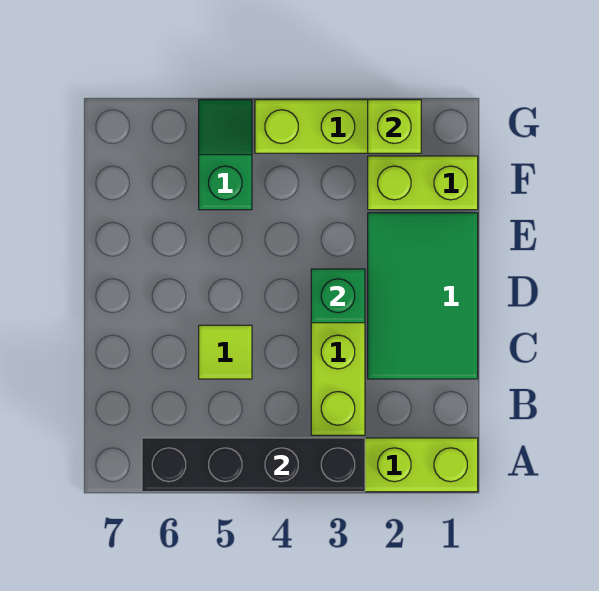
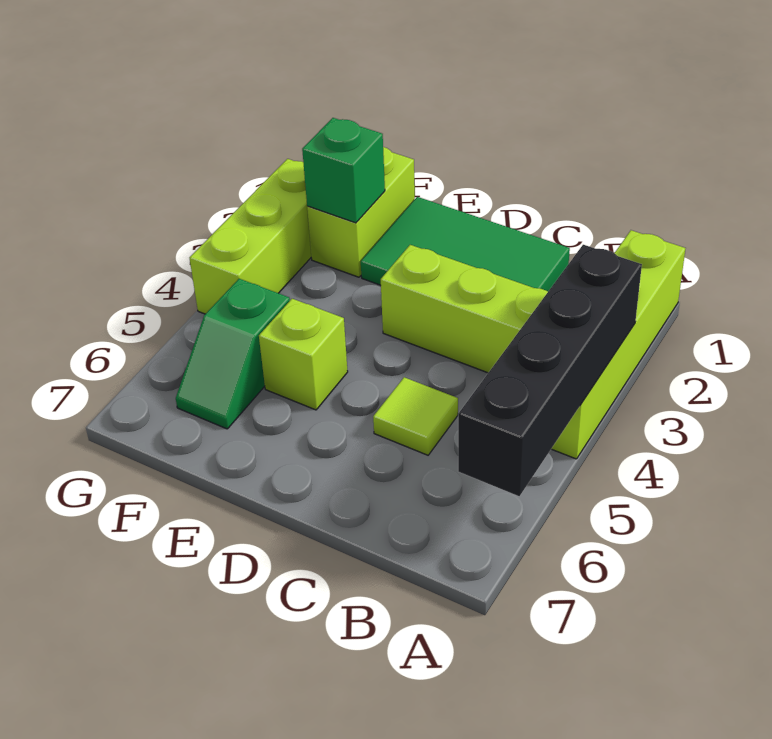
green 1x1 brick [311,269,365,323] -> green 1x1 brick moved to [302,118,385,223]
green 1x2 slope [199,100,252,210] -> green 1x2 slope turned to [176,279,290,429]
lime 1x1 brick [368,100,421,153] -> lime 1x1 brick moved to [259,299,348,410]

